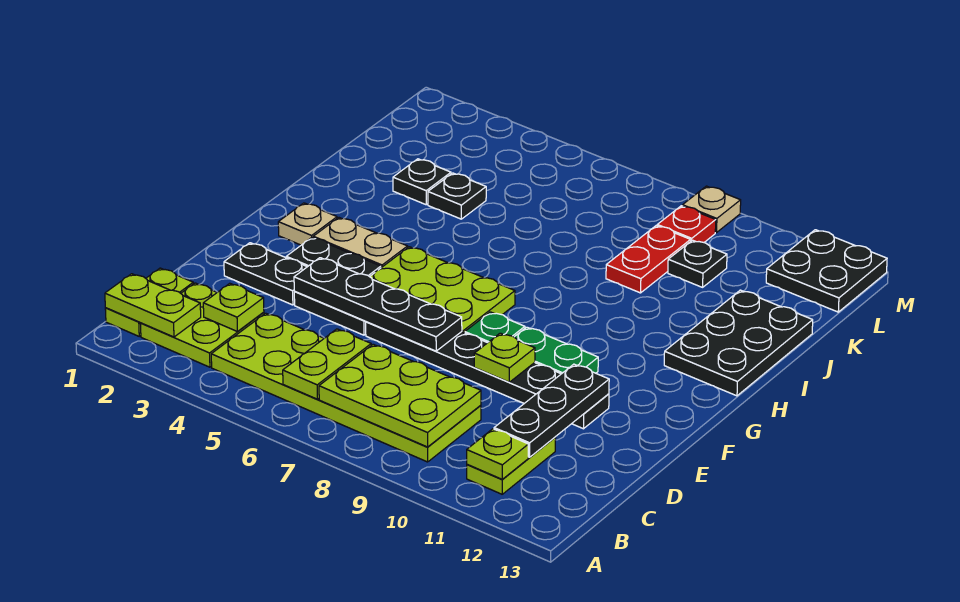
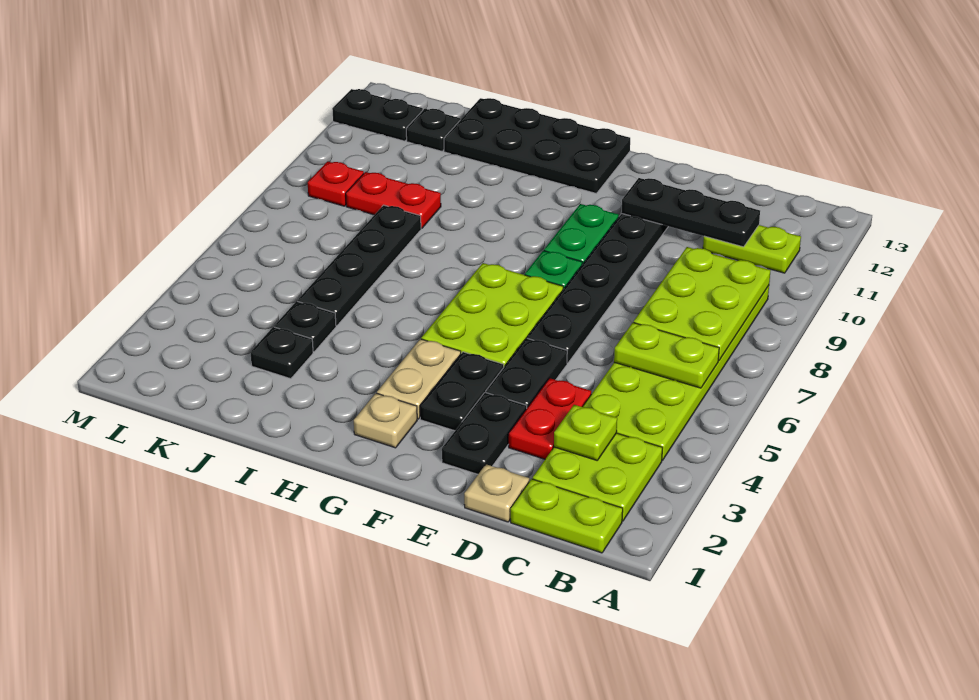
lime 1x2 plate [105,274,201,337] -> none
lime 1x1 plate [467,429,528,479] -> none
none -> red 1x2 plate [509,378,591,459]
black 1x4 plate [294,258,462,351] -> black 1x4 plate moved to [298,205,421,326]
lime 1x1 plate [474,333,535,382] -> none
black 2x3 plate [664,290,813,396] -> black 2x4 plate [444,98,630,194]
black 1x1 plate [668,240,727,287] -> black 1x1 plate moved to [406,109,460,151]
black 2x2 plate [766,230,887,312] -> black 1x2 plate [332,89,423,141]
tan 1x1 plate [683,186,741,233] -> tan 1x1 plate moved to [464,464,529,522]

